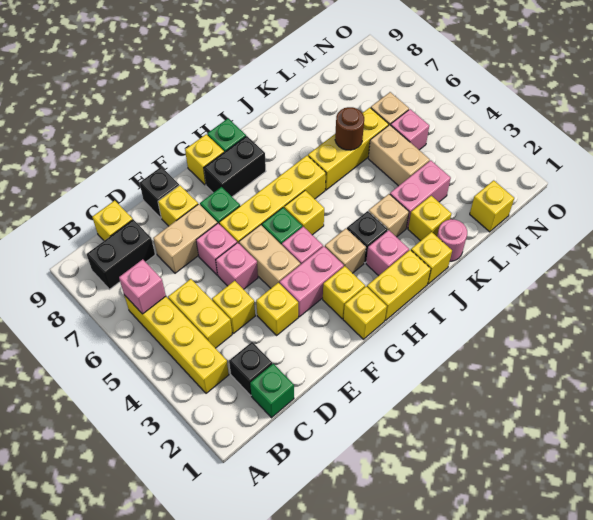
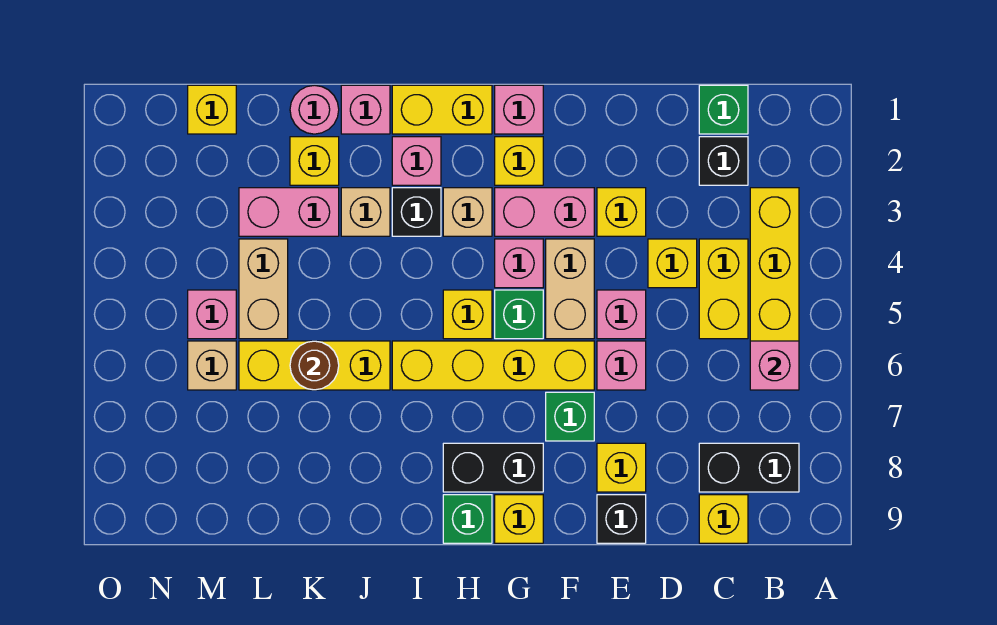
tan 1x2 brick [153,204,217,273] -> none
yellow 1x1 brick [343,287,387,339] -> pink 1x1 brick [495,85,543,134]
yellow 1x1 brick [411,232,452,284] -> pink 1x1 brick [341,85,390,134]

